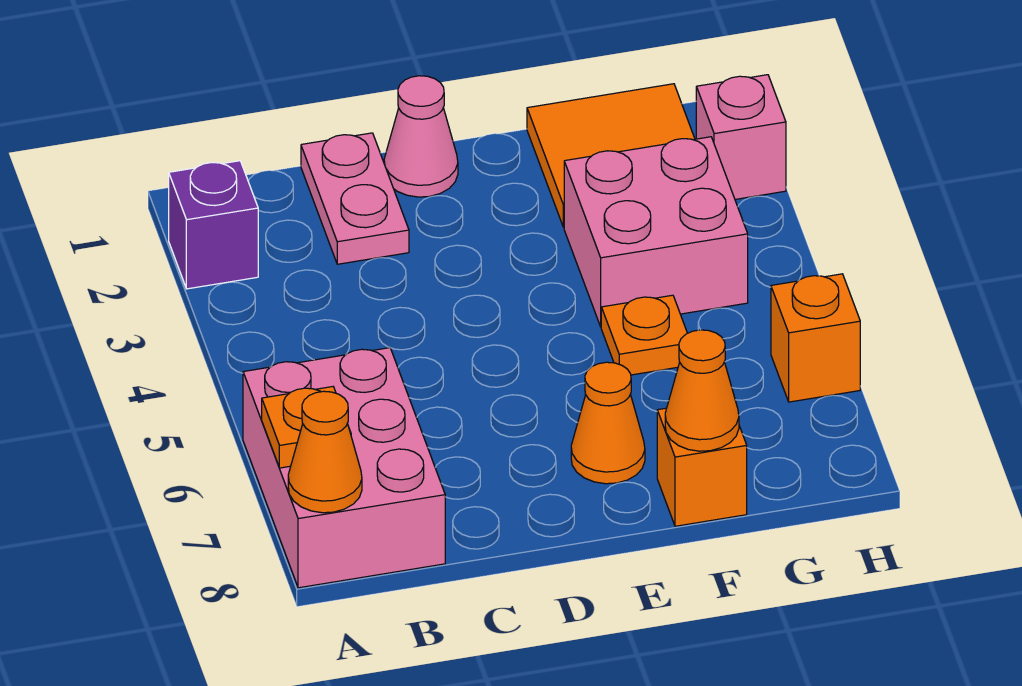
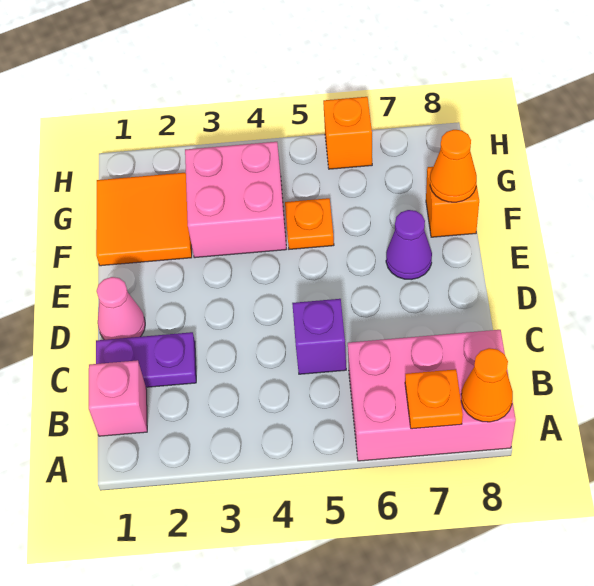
purple 1x1 brick [169,161,258,289] -> purple 1x1 brick moved to [292,299,346,374]
pink 1x2 plate [301,133,409,264] -> purple 1x2 plate [96,332,196,387]
orange 1x1 cone [571,362,645,484] -> purple 1x1 cone [386,210,432,280]
pink 1x1 brick [696,75,786,199] -> pink 1x1 brick moved to [89,360,147,436]

